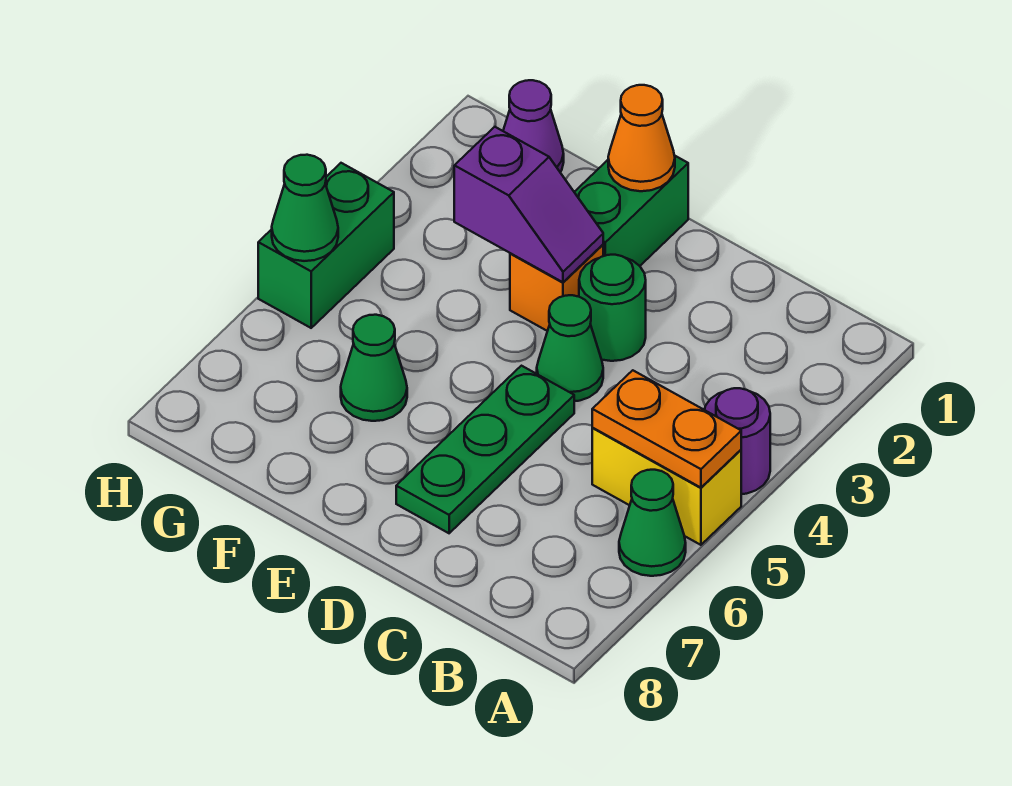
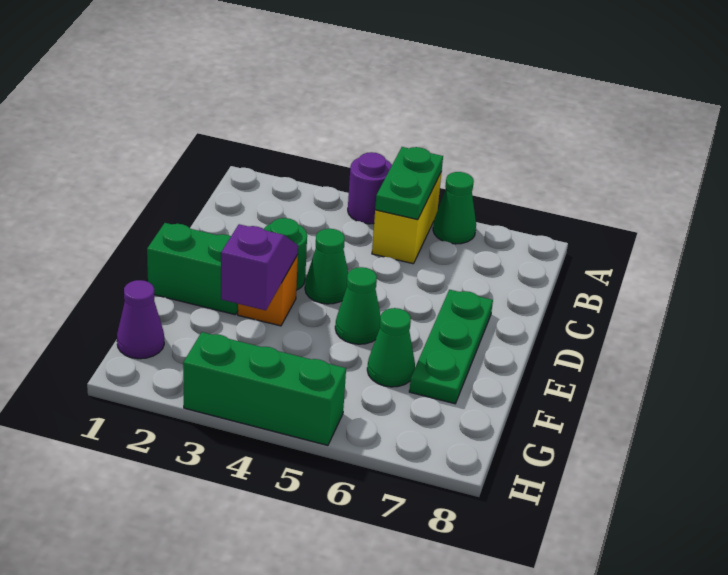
orange 1x2 plate [592,370,741,488] -> green 1x2 plate [375,147,443,220]
green 1x3 plate [396,366,574,533] -> green 1x3 plate turned to [409,290,493,404]
orange 1x1 cone [608,85,675,191] -> none
green 1x2 brick [258,163,394,328] -> green 1x3 brick [183,332,346,445]
green 1x1 cone [272,155,338,261] -> green 1x1 cone moved to [335,267,381,344]

